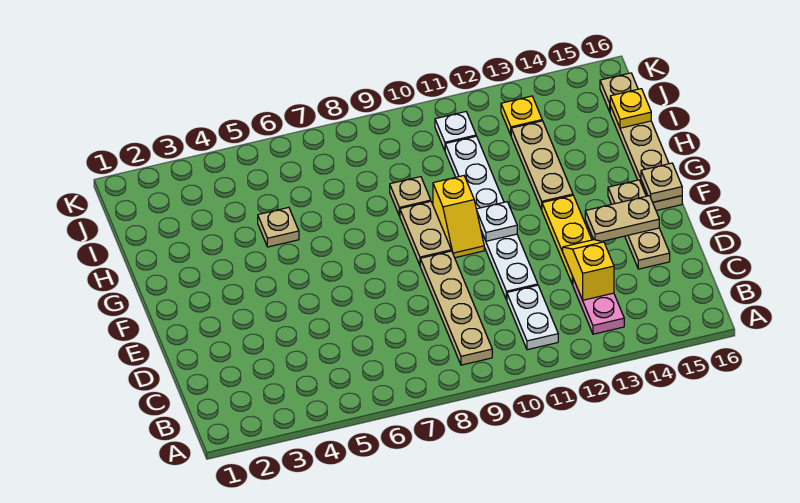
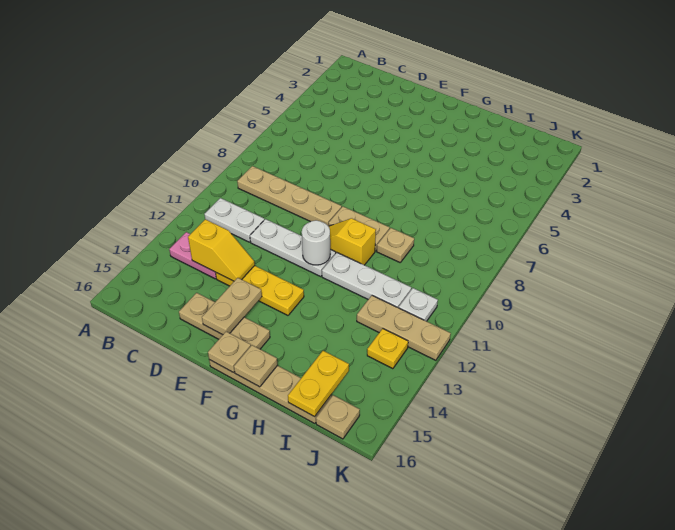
white 1x1 plate [476,202,517,241] -> white 1x1 round brick [302,220,330,265]
tan 1x3 plate [511,121,573,210] -> tan 1x3 plate moved to [357,296,451,360]
tan 1x1 plate [258,207,299,247] -> tan 1x1 plate moved to [234,345,277,387]
yellow 1x1 plate [610,89,651,128] -> yellow 1x2 plate [288,351,349,417]

